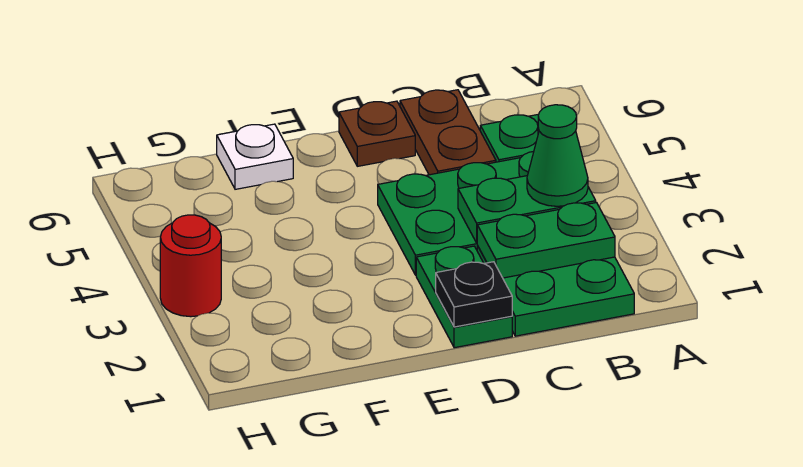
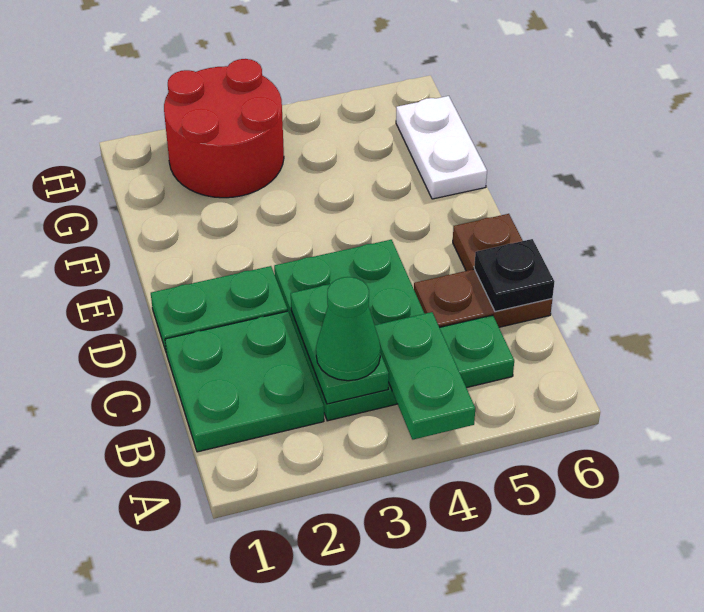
green 1x2 plate [477,203,615,278] -> green 1x2 plate moved to [375,312,475,440]
black 1x1 plate [436,262,512,327] -> black 1x1 plate moved to [474,239,554,312]
white 1x1 plate [217,124,293,189] -> white 1x2 plate [396,96,487,199]
red 1x1 round brick [160,215,221,317] -> red 2x2 round brick [164,59,284,198]

